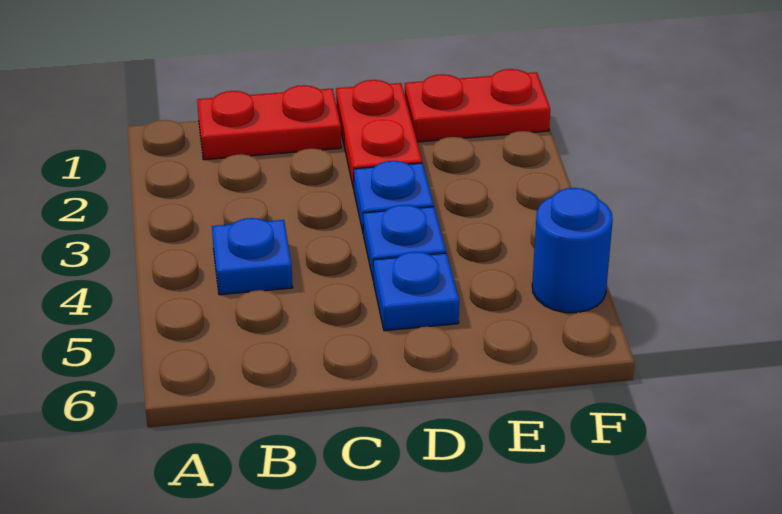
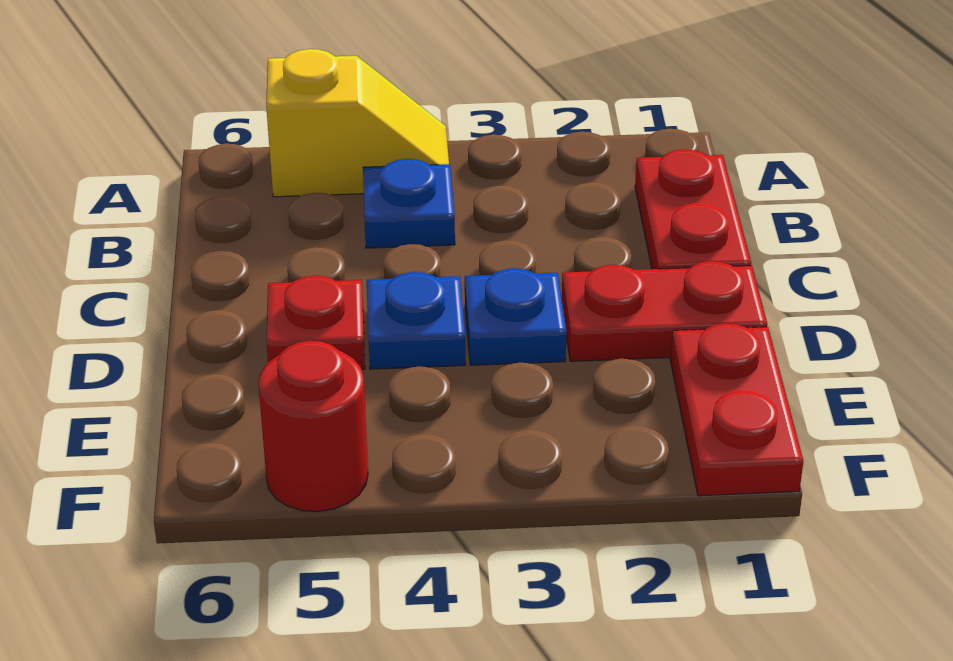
none -> yellow 1x2 slope [266,49,449,197]
blue 1x1 plate [373,252,459,331] -> red 1x1 plate [266,276,365,369]
blue 1x1 round brick [532,188,613,313] -> red 1x1 round brick [258,341,368,512]

